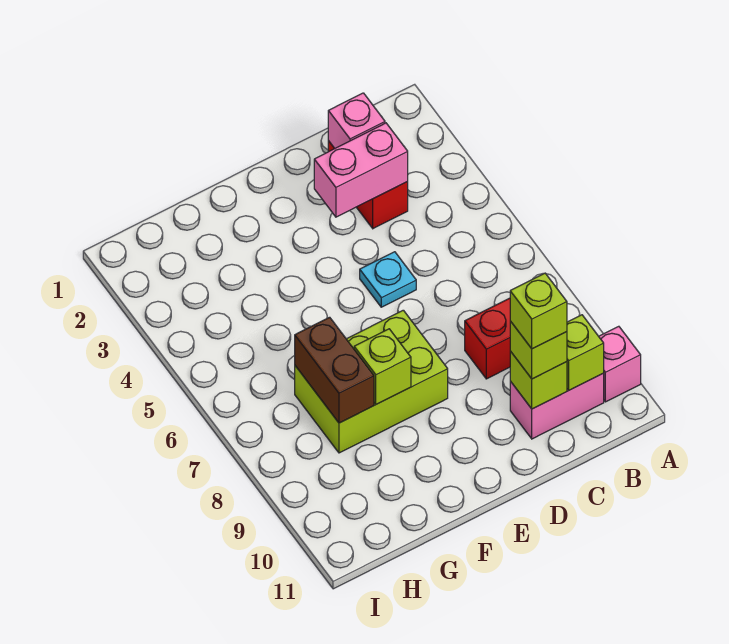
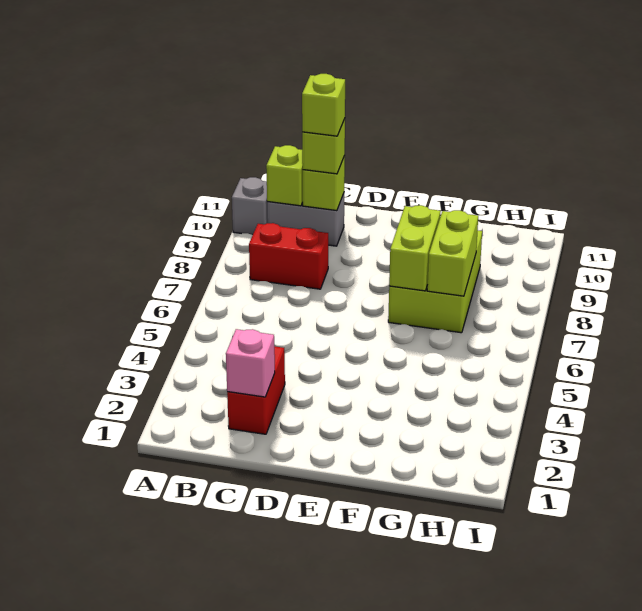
pink 1x1 brick [599,326,641,402] -> grey 1x1 brick [232,177,268,235]
pink 1x2 brick [510,373,604,439] -> grey 1x2 brick [267,193,344,246]
pink 1x2 brick [314,123,408,217] -> none
cyan 1x1 plate [360,252,416,307] -> none
lime 2x3 brick [295,310,448,453] -> lime 2x3 brick turned to [388,231,482,333]
lime 1x1 brick [354,329,411,404] -> lime 1x2 brick [389,205,441,291]
brown 1x2 brick [295,317,374,423] -> lime 1x2 brick [427,210,478,296]

